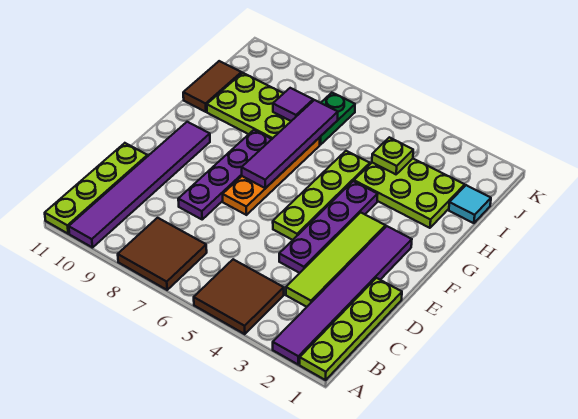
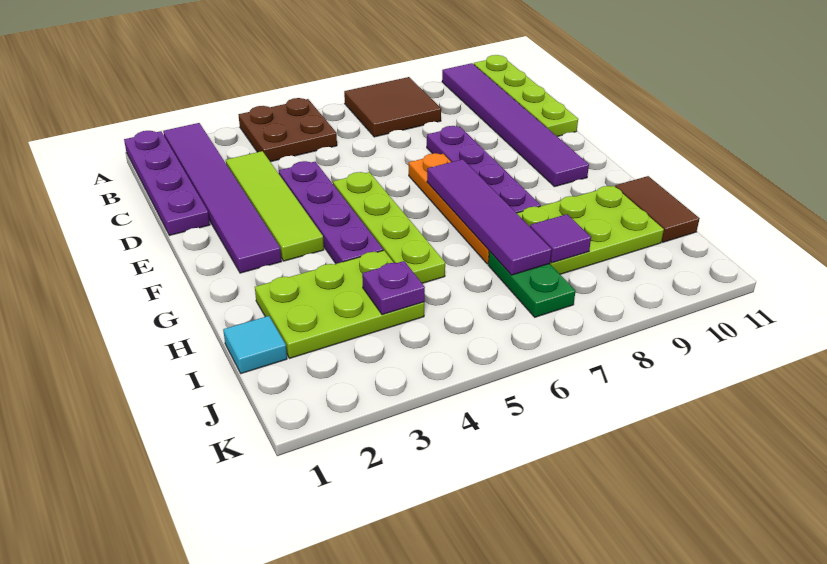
lime 1x4 plate [300,278,402,380] -> purple 1x4 plate [124,131,210,236]
brown 2x2 tile [194,259,284,334] -> brown 2x2 plate [239,98,337,162]
lime 1x1 plate [372,137,413,174] -> purple 1x1 plate [362,261,425,315]

